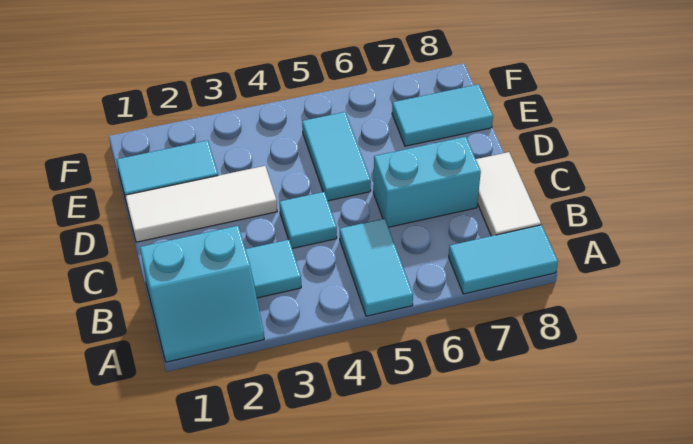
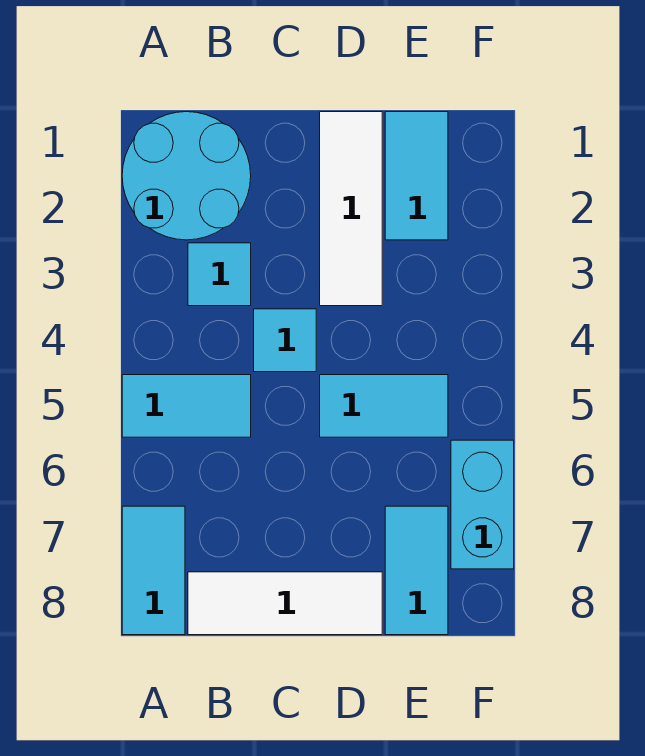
cyan 2x2 slope [140,226,264,362] -> cyan 2x2 round brick [122,112,251,240]
white 1x2 tile [476,152,541,236] -> white 1x3 tile [188,572,382,635]
cyan 1x2 brick [373,137,481,227] -> cyan 1x2 brick moved to [451,440,514,569]

